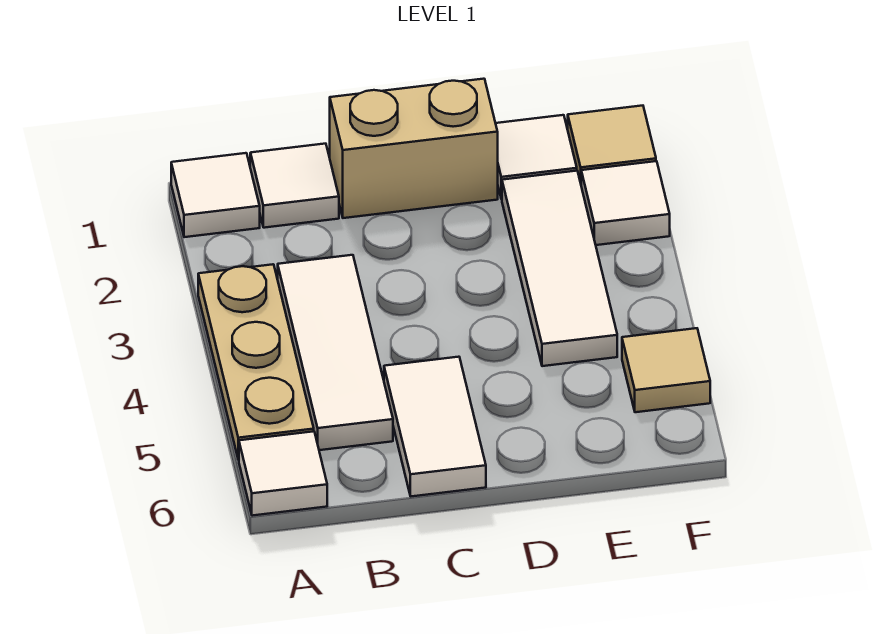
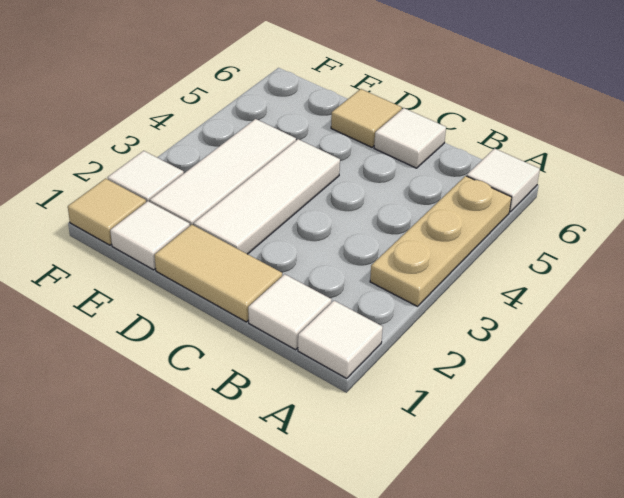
white 1x3 tile [278,255,393,450] -> white 1x3 tile moved to [194,139,340,254]
tan 1x2 brick [330,79,498,218] -> tan 1x2 tile [155,225,282,322]
white 1x2 tile [384,357,486,496] -> white 1x1 tile [374,108,446,168]
tan 1x1 tile [622,328,710,412] -> tan 1x1 tile moved to [331,89,402,147]

